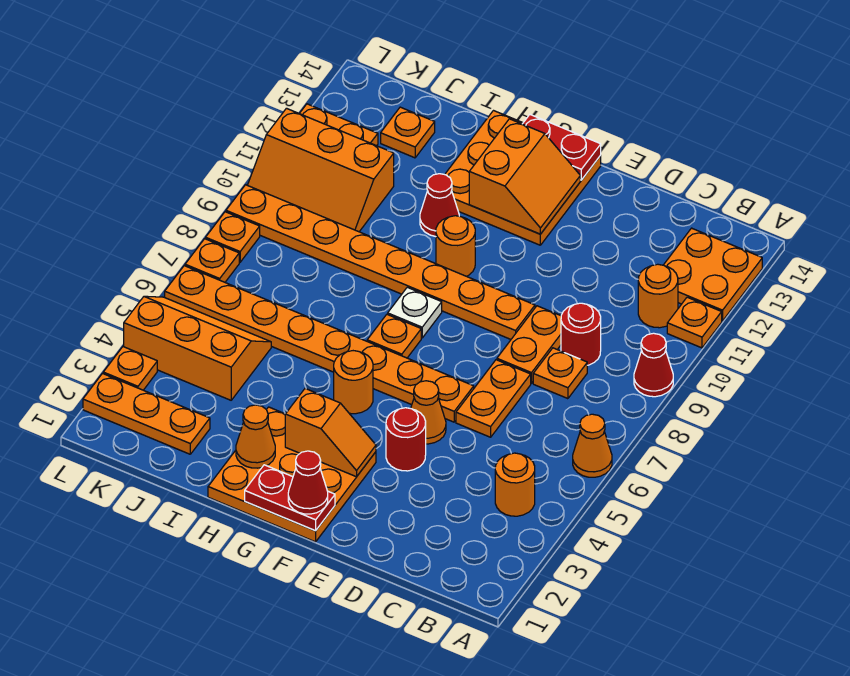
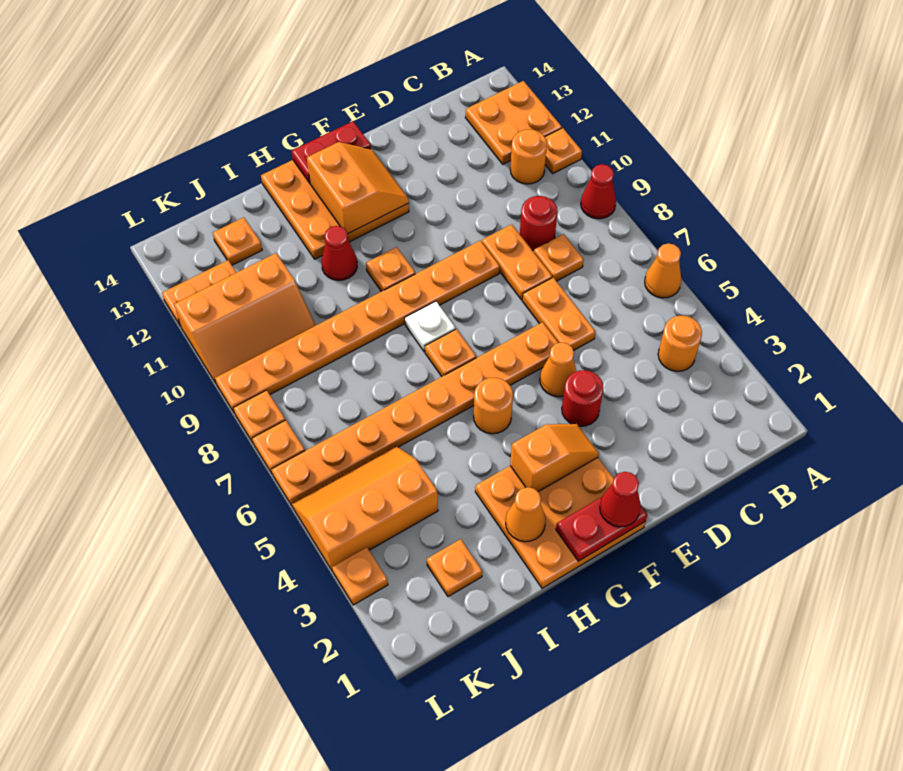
orange 1x1 round brick [436,216,475,276] -> orange 1x1 plate [366,247,415,292]
orange 1x3 plate [83,374,210,454] -> orange 1x1 plate [427,539,482,597]

